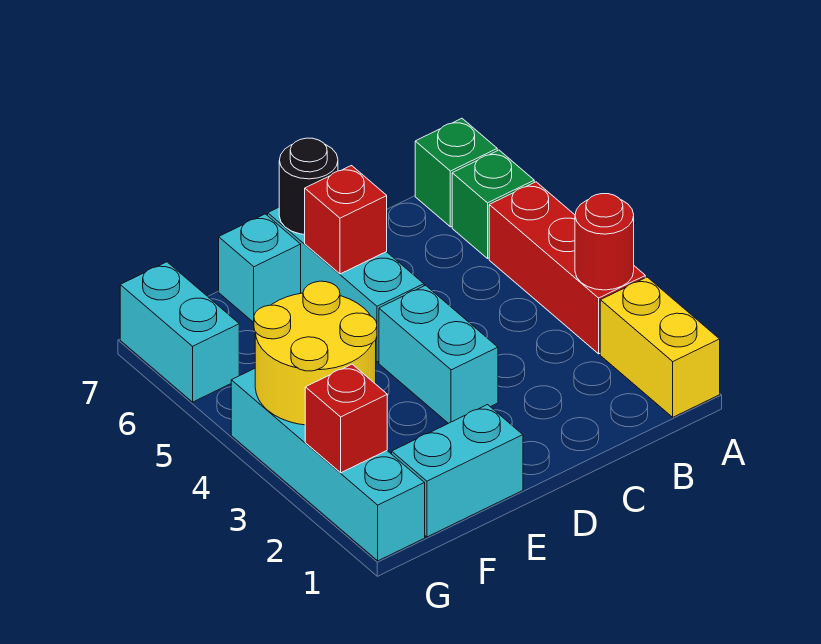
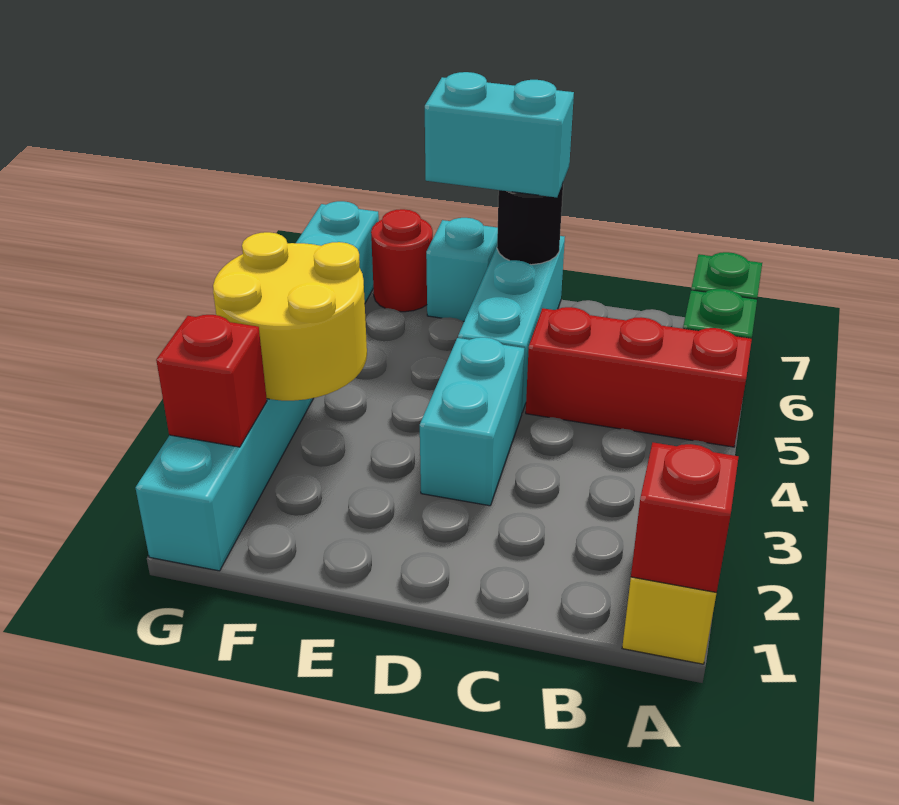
red 1x3 brick [489,182,645,354] -> red 1x3 brick turned to [526,307,752,447]
red 1x1 round brick [575,194,634,290] -> red 1x1 round brick moved to [371,209,433,312]
red 1x1 brick [305,166,387,274] -> red 1x1 brick moved to [631,443,738,593]
cyan 1x2 brick [392,405,523,537] -> cyan 1x2 brick moved to [425,72,574,197]

